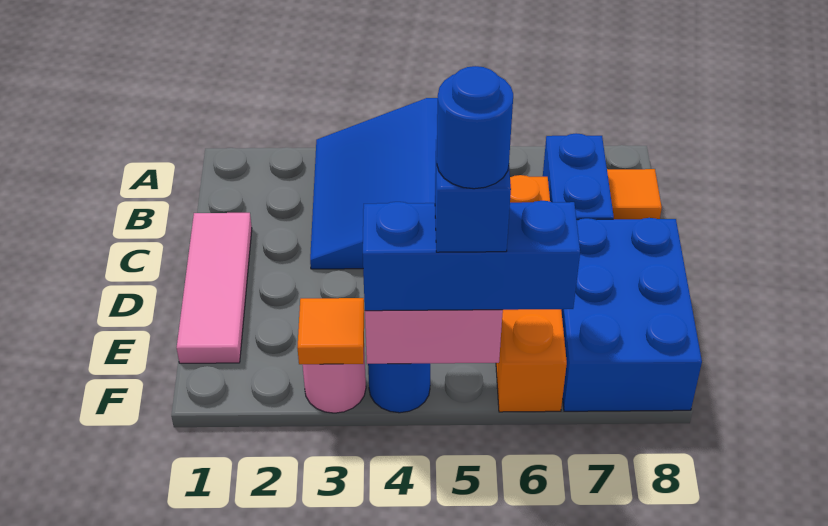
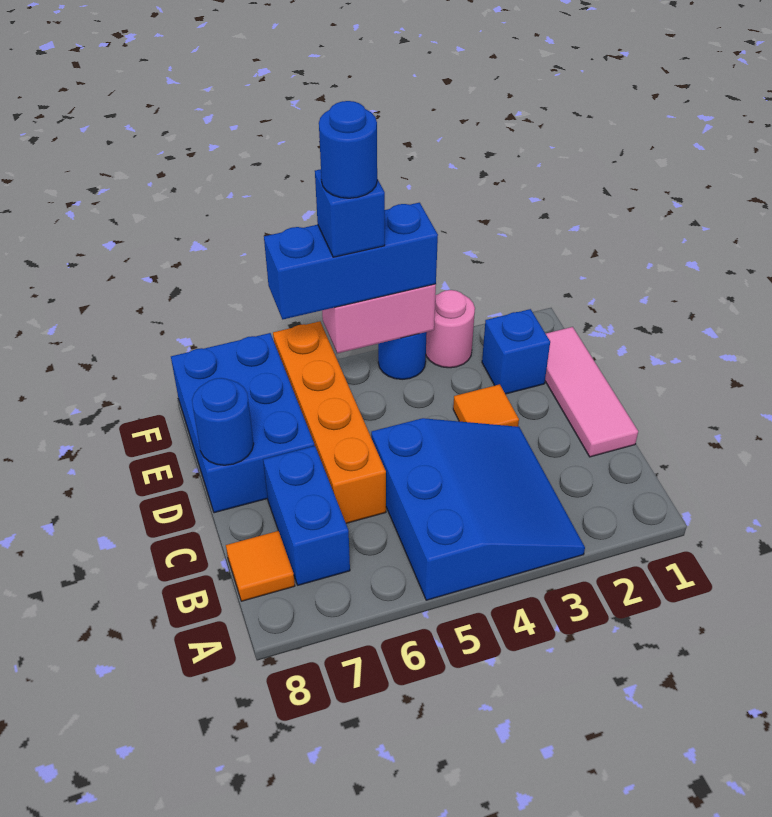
none -> blue 1x1 round brick [192,378,254,465]
none -> blue 1x1 brick [482,309,550,394]
orange 1x1 tile [297,298,364,364] -> orange 1x1 tile moved to [453,384,519,427]

